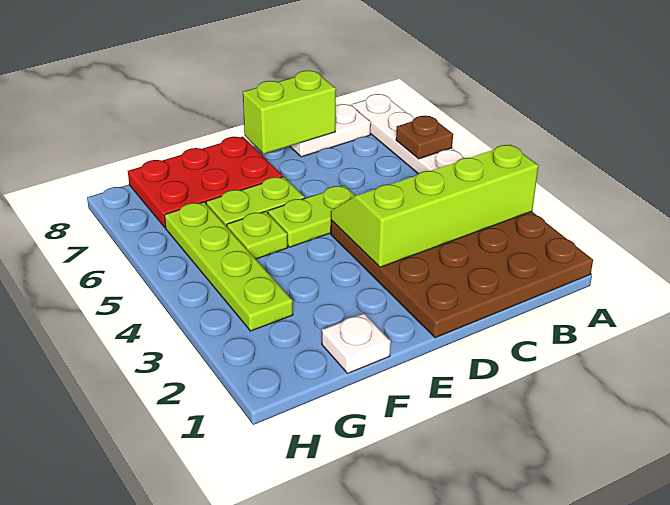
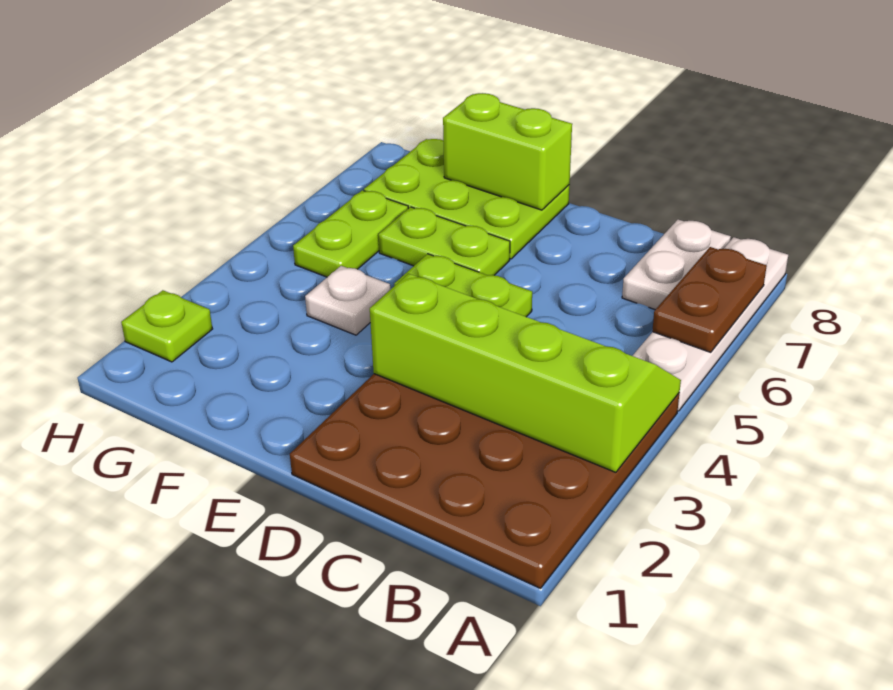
brown 1x1 plate [396,116,453,159] -> brown 1x2 plate [652,247,767,352]
white 1x2 plate [290,104,371,157] -> white 1x2 plate turned to [622,220,731,310]
lime 1x2 brick [243,71,336,154] -> lime 1x2 brick moved to [443,93,572,210]
red 2x3 plate [128,137,283,228] -> lime 2x3 plate [364,139,570,259]
white 1x1 plate [322,313,391,373] -> white 1x1 plate moved to [305,266,390,335]
lime 1x1 plate [227,211,288,259] -> lime 1x1 plate moved to [121,290,212,362]
lime 1x4 plate [164,202,293,331] -> lime 1x2 plate [293,190,408,277]

